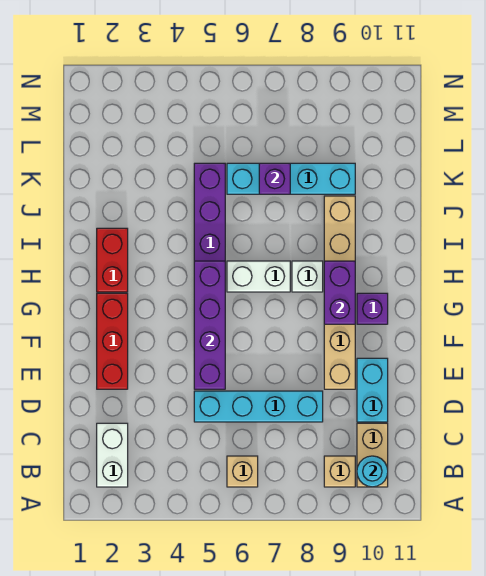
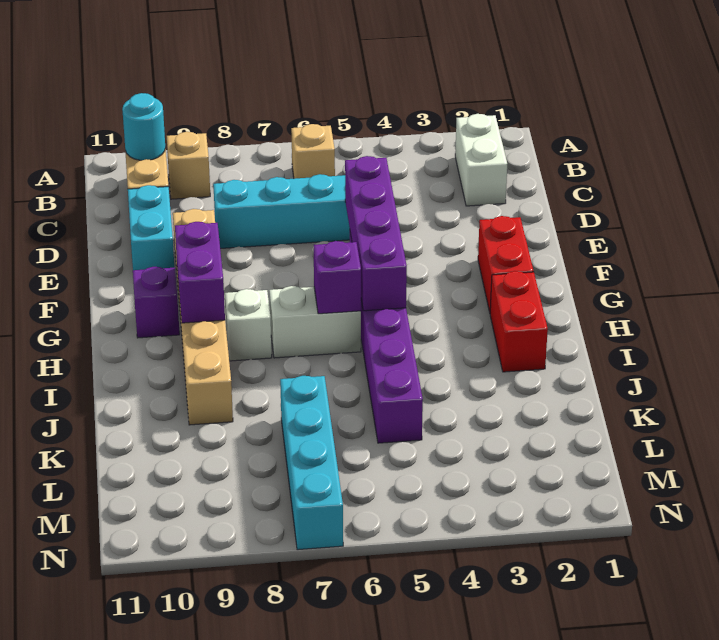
red 1x3 brick [97,293,128,389] -> red 1x2 brick [478,216,534,312]
cyan 1x4 brick [227,163,355,194] -> cyan 1x4 brick turned to [280,376,343,550]
purple 1x1 brick [259,163,290,194] -> purple 1x1 brick moved to [314,241,361,314]

